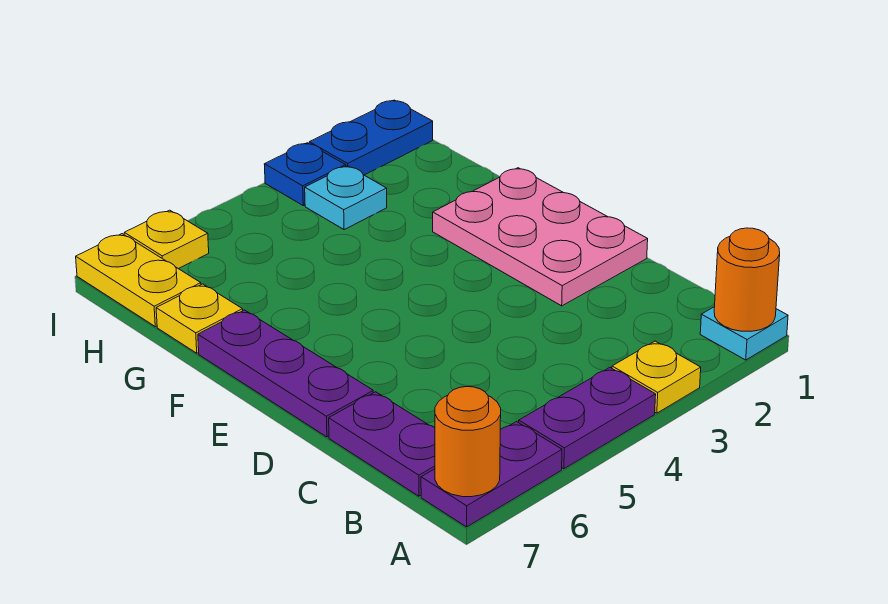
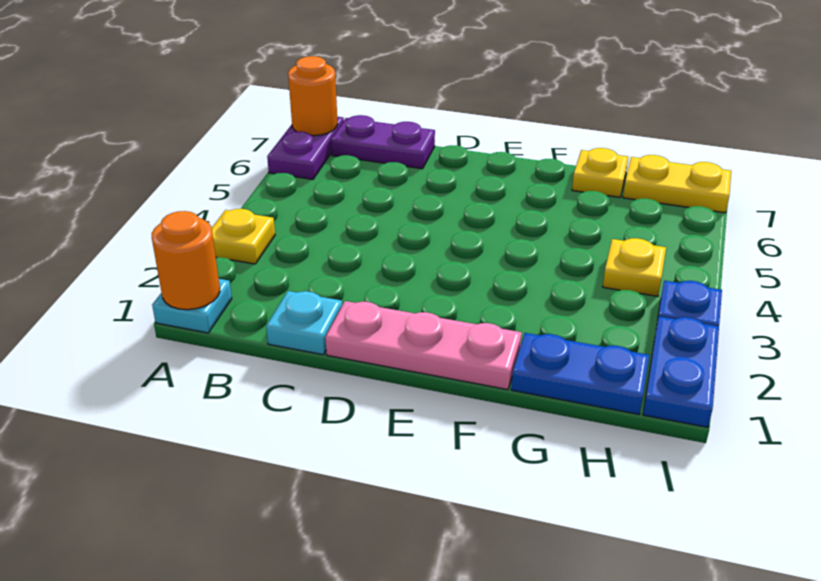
purple 1x2 plate [519,368,656,469] -> none
pink 2x3 plate [433,168,648,306] -> pink 1x3 plate [325,301,522,390]
purple 1x3 plate [198,310,373,437] -> none
none -> blue 1x2 plate [511,333,649,414]
cyan 1x1 plate [305,166,387,230] -> cyan 1x1 plate moved to [266,291,342,355]
yellow 1x1 plate [124,210,209,269] -> yellow 1x1 plate moved to [603,238,666,296]

